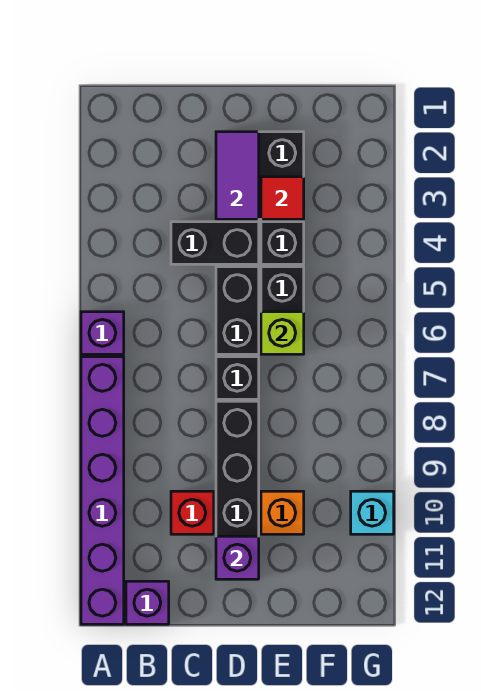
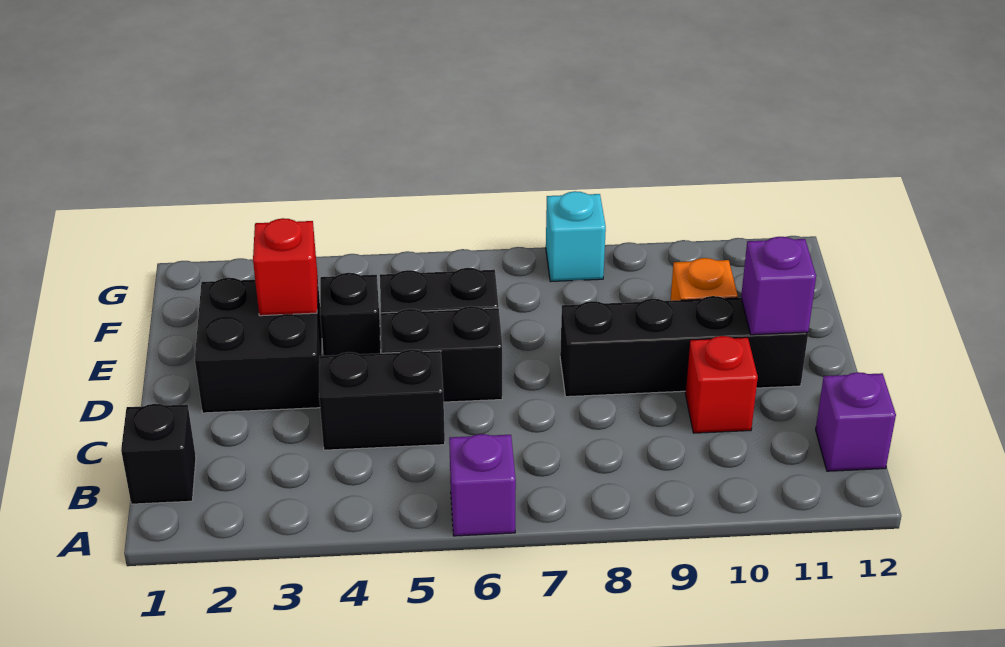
purple 1x6 brick [81,357,124,624] -> none
black 1x2 brick [171,222,259,264] -> black 1x2 brick turned to [319,349,445,450]
purple 1x2 tile [216,132,259,219] -> none
black 1x1 brick [216,357,259,399] -> black 1x1 brick moved to [121,404,196,504]
red 1x1 tile [261,177,304,219] -> red 1x1 brick [253,218,318,316]
lime 1x1 brick [261,312,304,354] -> none
cyan 1x1 brick [351,491,394,534] -> cyan 1x1 brick moved to [546,191,606,282]

